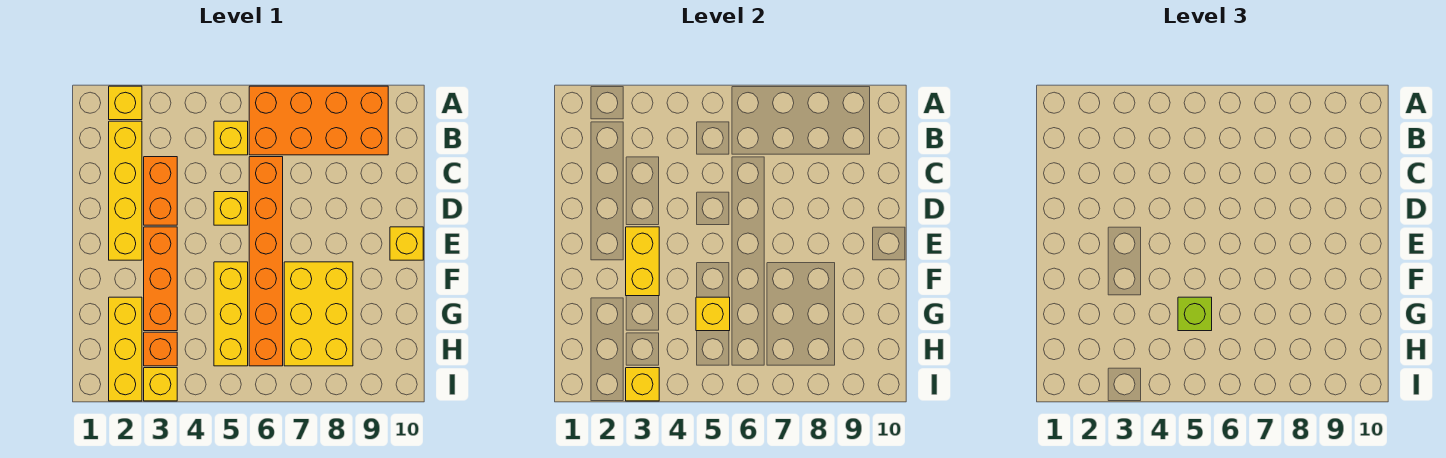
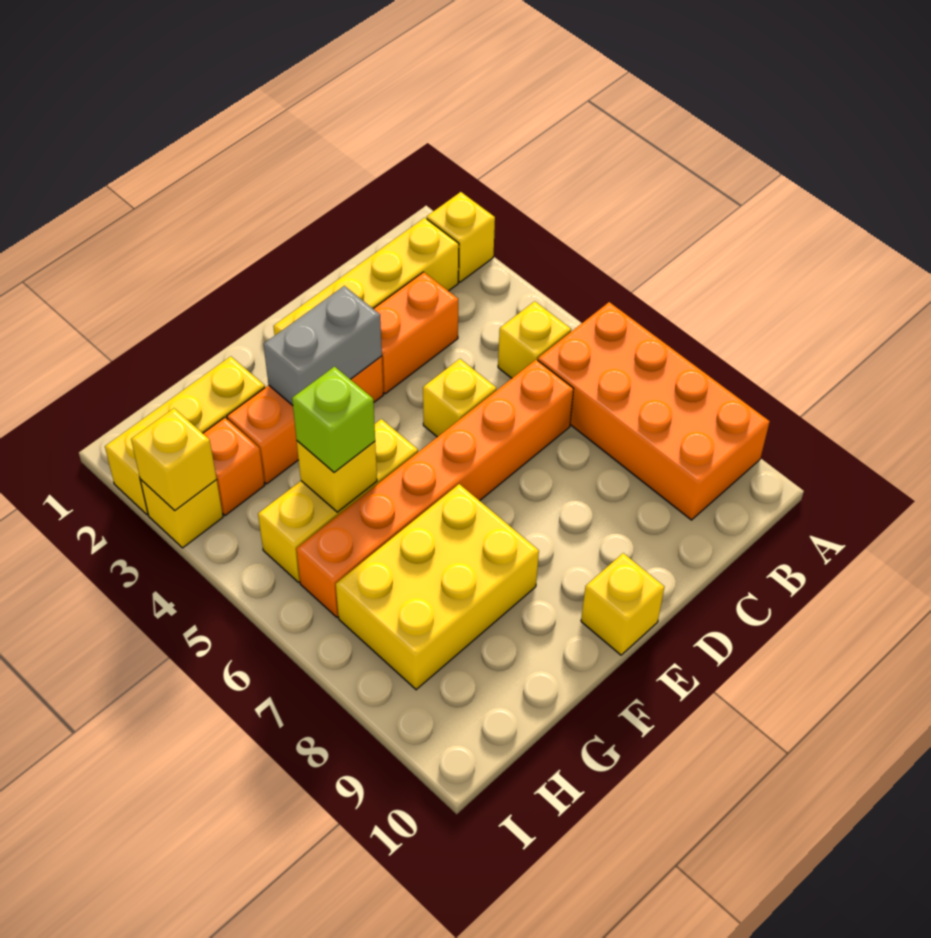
yellow 1x2 brick [626,227,659,296] -> grey 1x2 brick [264,286,382,405]

